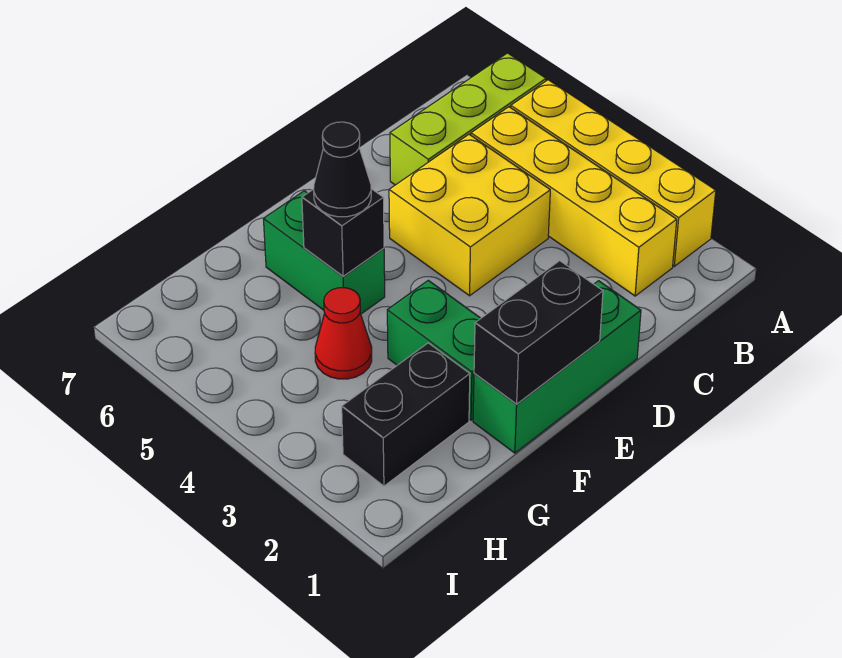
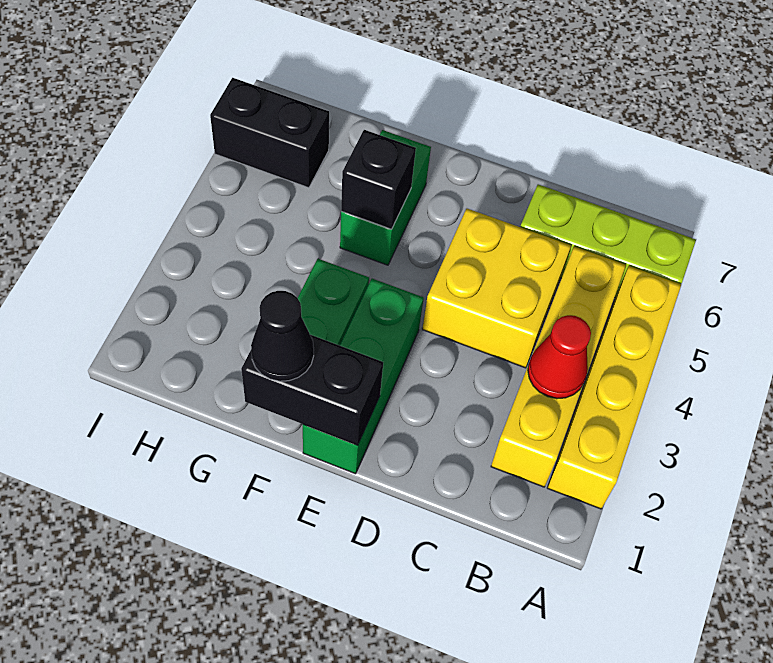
green 1x3 brick [473,281,641,453] -> green 1x3 brick turned to [302,279,424,474]
black 1x1 cone [314,122,371,217] -> black 1x1 cone moved to [251,291,314,381]
black 1x2 brick [342,343,470,486] -> black 1x2 brick moved to [210,78,329,188]
red 1x1 cone [315,288,372,379] -> red 1x1 cone moved to [528,315,591,399]

